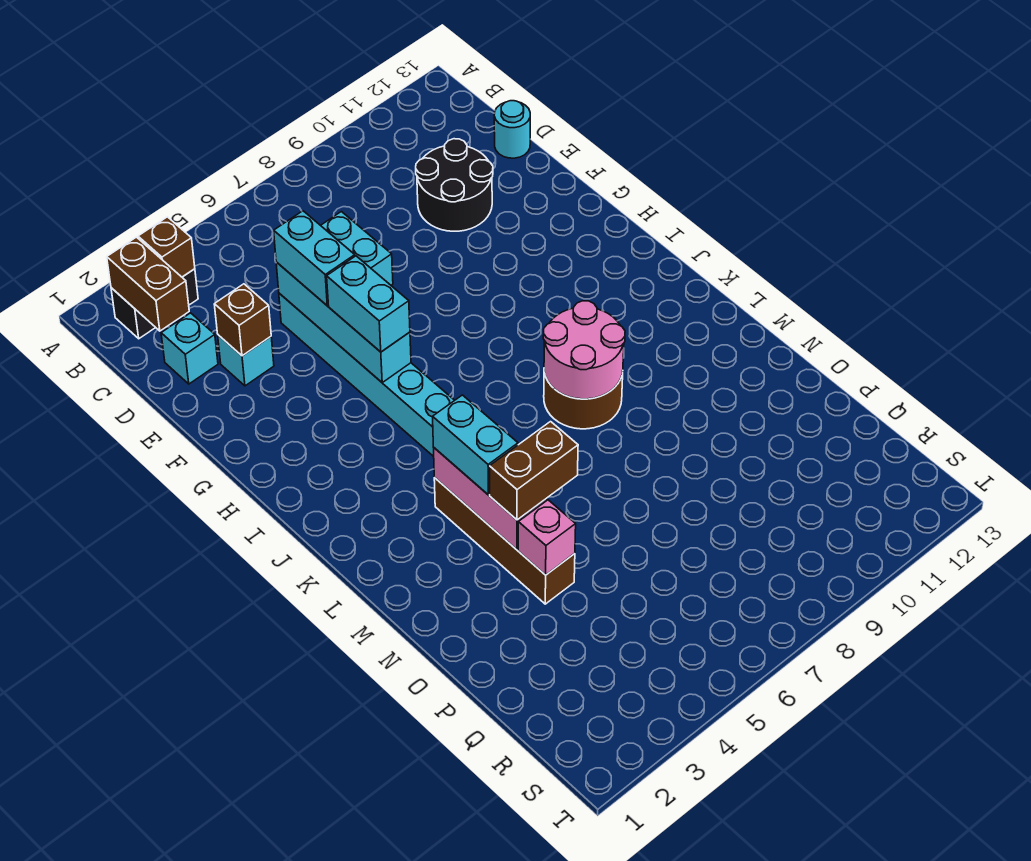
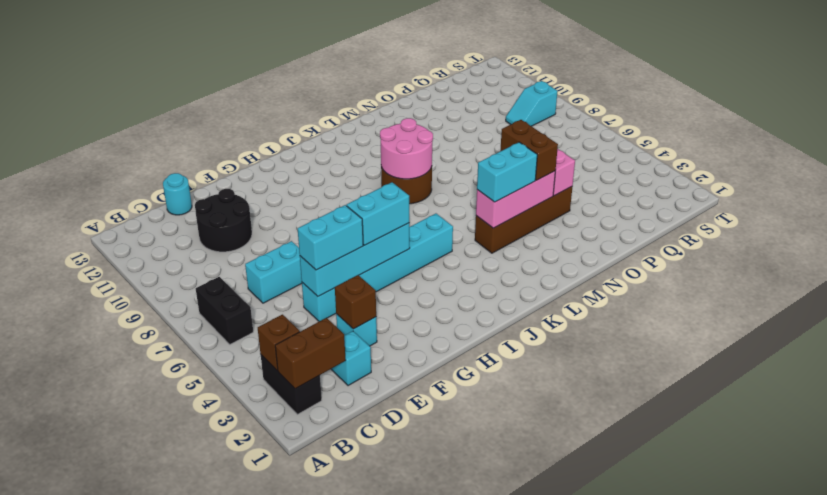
none -> black 1x2 brick [196,277,253,344]
none -> cyan 1x2 slope [506,81,557,126]

